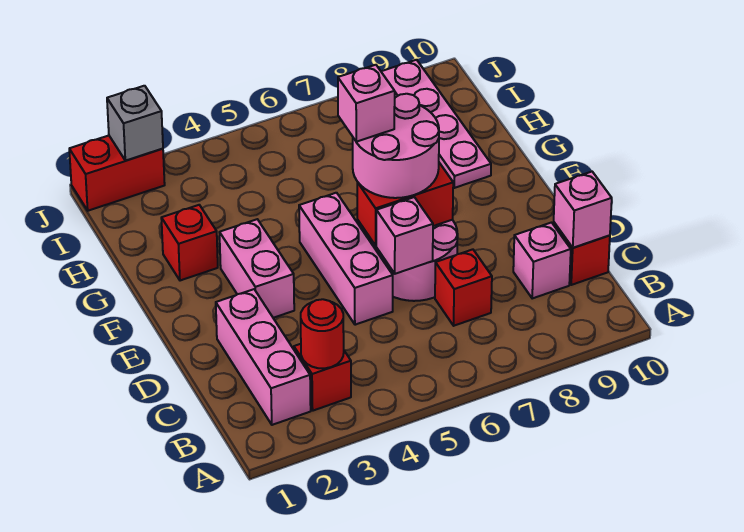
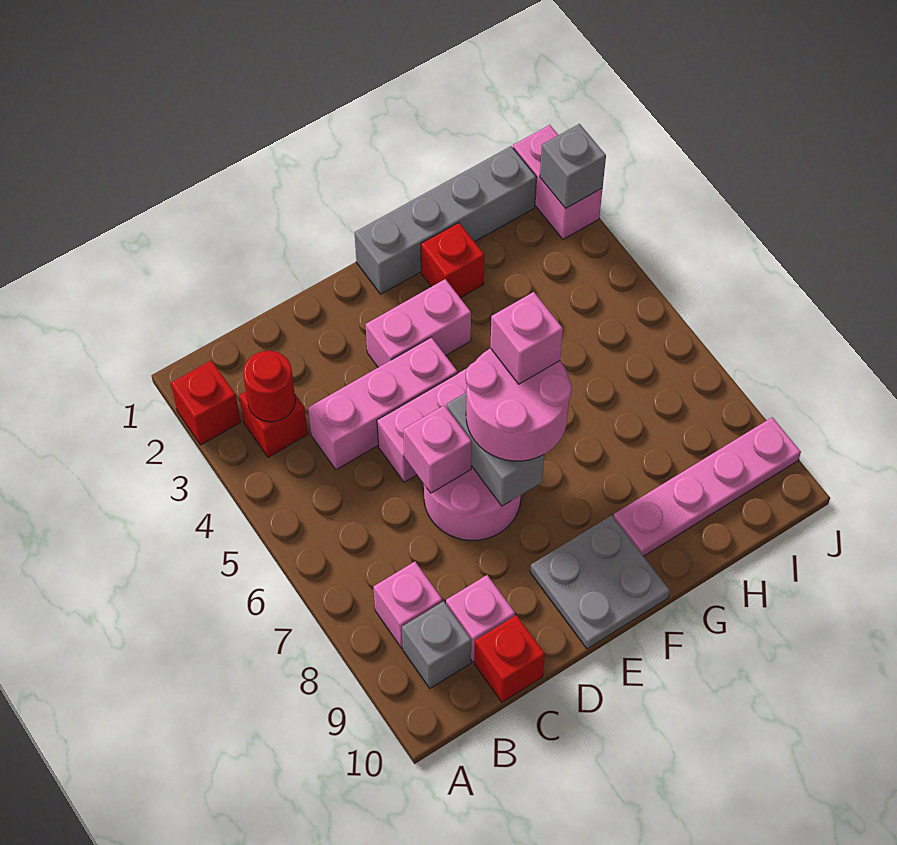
pink 1x3 brick [216,289,311,425] -> pink 1x3 brick moved to [308,337,457,470]
none -> grey 1x1 brick [402,601,471,688]
red 1x1 brick [435,249,492,326] -> red 1x1 brick moved to [171,360,240,445]
pink 1x1 brick [554,172,612,248] -> pink 1x1 brick moved to [374,562,442,648]
red 1x2 brick [357,163,453,246] -> grey 1x2 brick [447,393,544,506]
none -> grey 2x2 plate [530,515,670,649]
none -> grey 1x4 brick [354,146,537,294]
red 1x2 brick [69,136,165,211] -> pink 1x2 brick [513,125,603,239]

